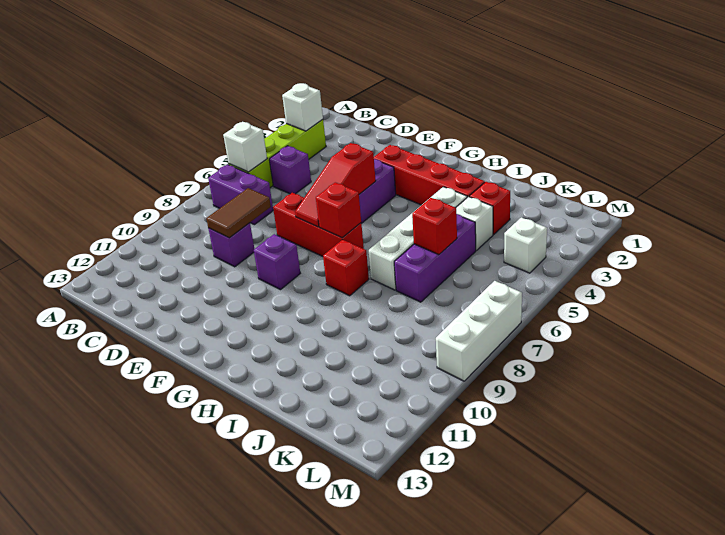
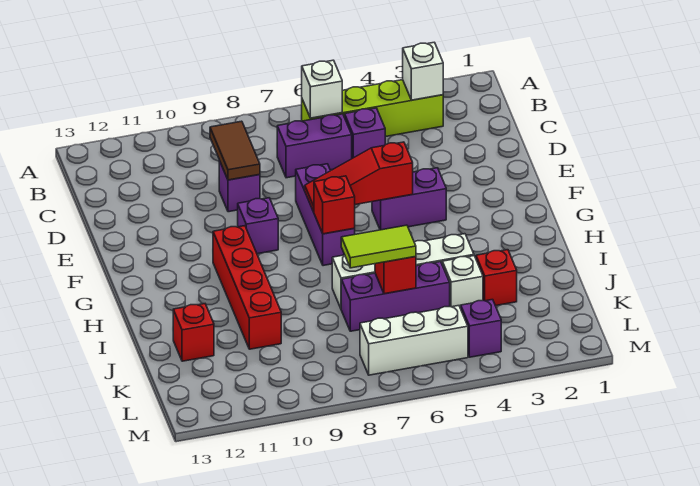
purple 1x2 brick [208,164,273,225] -> purple 1x2 brick turned to [277,114,352,178]
brown 1x2 tile [206,188,271,238] -> brown 1x2 tile turned to [210,121,260,180]
red 1x3 brick [273,193,364,256] -> purple 1x3 brick [296,164,355,266]
red 1x4 brick [374,145,485,205] -> red 1x4 brick moved to [213,226,281,349]
red 1x1 brick [323,240,369,296] -> red 1x1 brick moved to [173,304,214,361]
none -> lime 1x2 tile [341,225,416,268]
white 1x1 brick [504,217,547,273] -> purple 1x1 brick [461,300,501,357]
white 1x3 brick [436,281,522,381] -> white 1x3 brick moved to [360,306,468,375]

